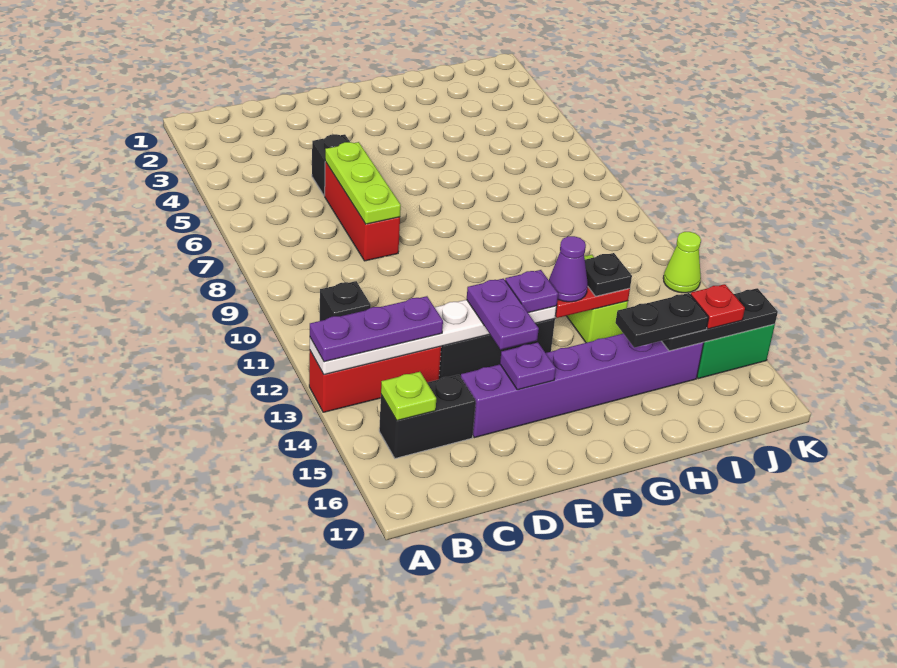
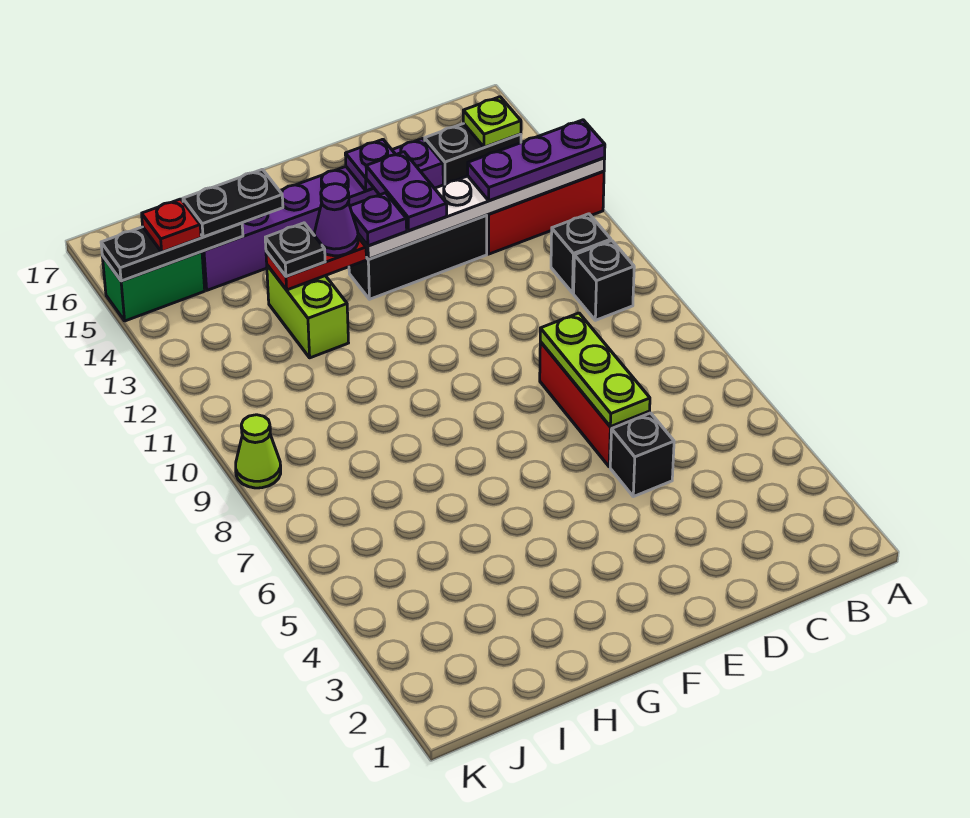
none -> black 1x1 brick [574,241,634,320]
lime 1x1 cone [663,232,701,293] -> lime 1x1 cone moved to [236,415,281,488]

